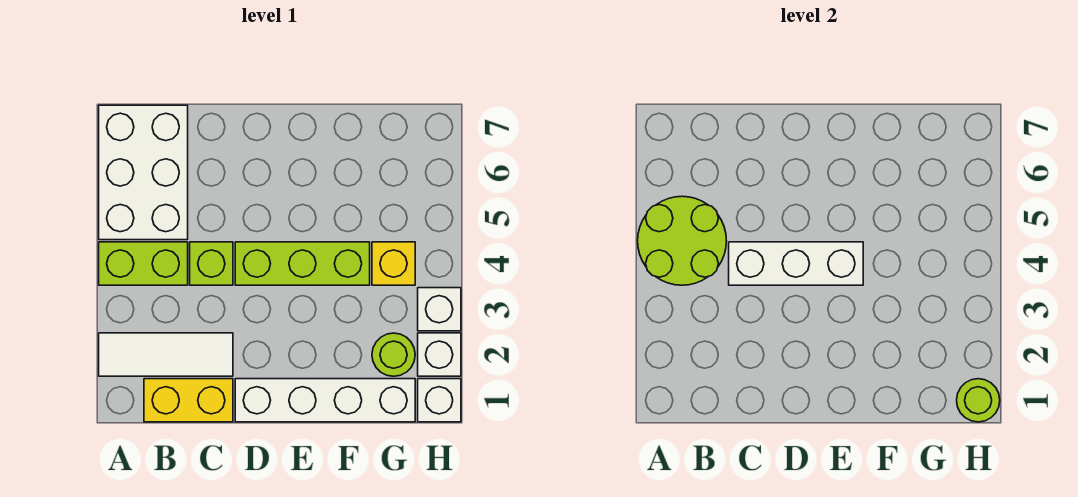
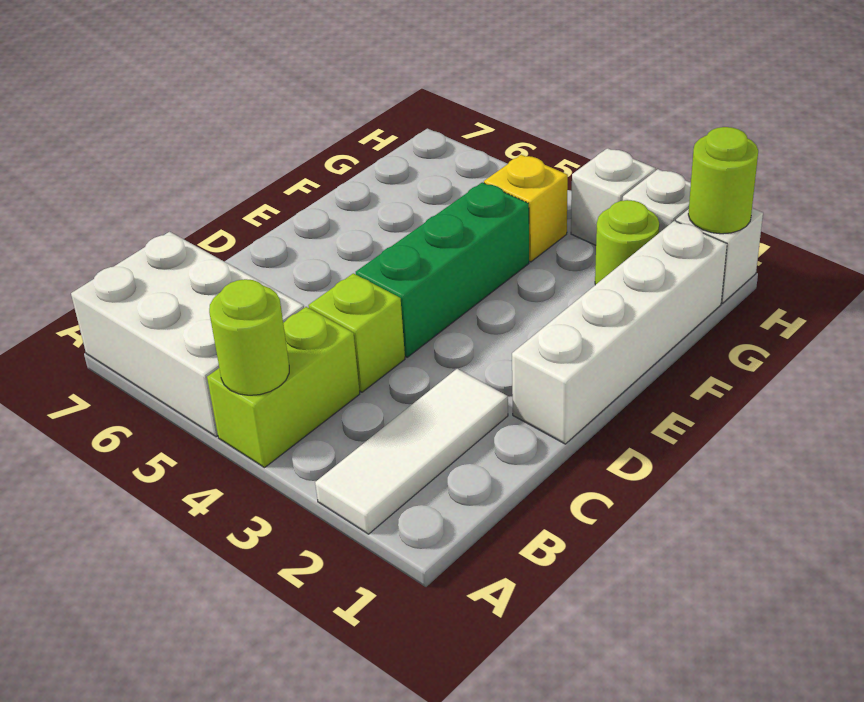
lime 2x2 round brick [638,196,726,285] -> lime 1x1 round brick [209,279,289,395]
yellow 1x2 brick [144,379,233,422] -> none
white 1x3 brick [729,242,863,285] -> none
lime 1x3 brick [235,242,370,285] -> green 1x3 brick [356,182,529,357]

